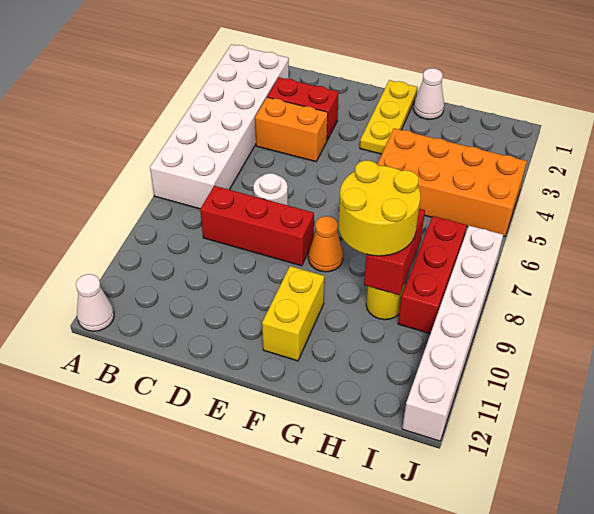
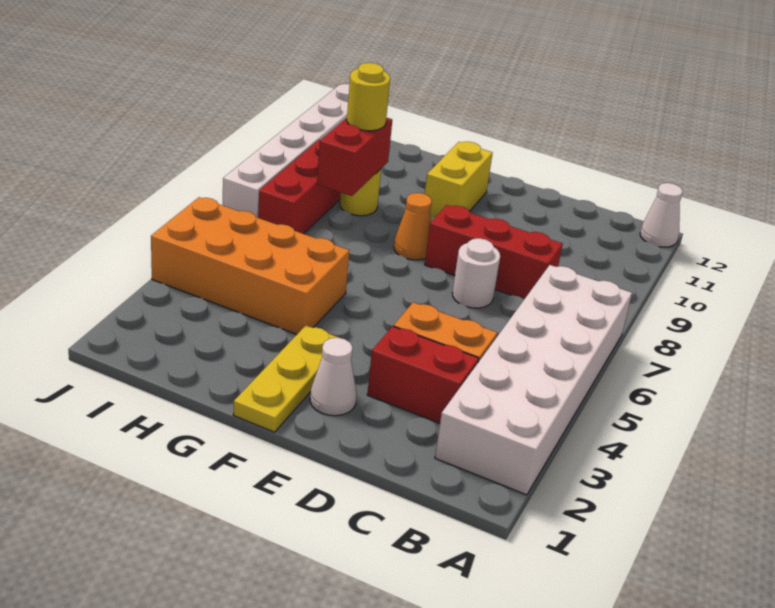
white 1x1 cone [413,68,444,119] -> white 1x1 cone moved to [310,338,357,416]
yellow 2x2 round brick [339,160,420,256] -> yellow 1x1 round brick [347,63,390,131]

